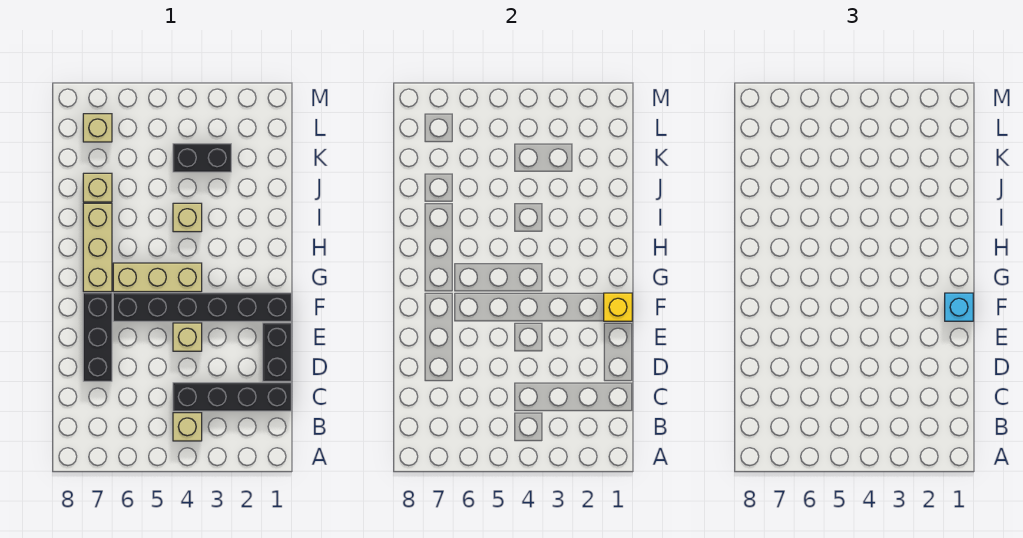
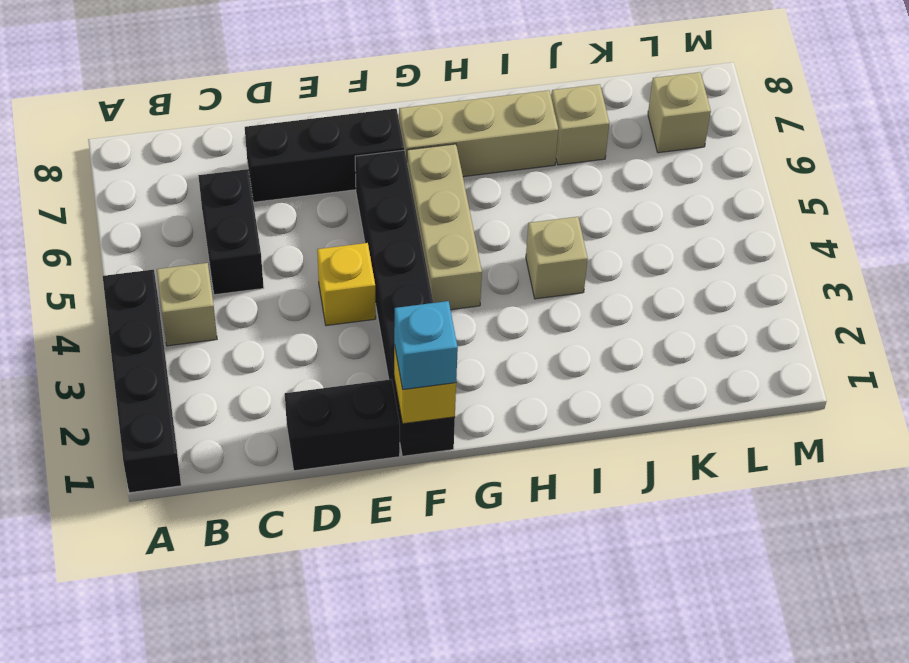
black 1x4 brick [173,383,291,411] -> black 1x4 brick moved to [103,270,181,493]
tan 1x1 brick [173,323,202,351] -> yellow 1x1 brick [317,243,376,326]
black 1x2 brick [173,144,231,172] -> black 1x2 brick moved to [198,169,264,295]

